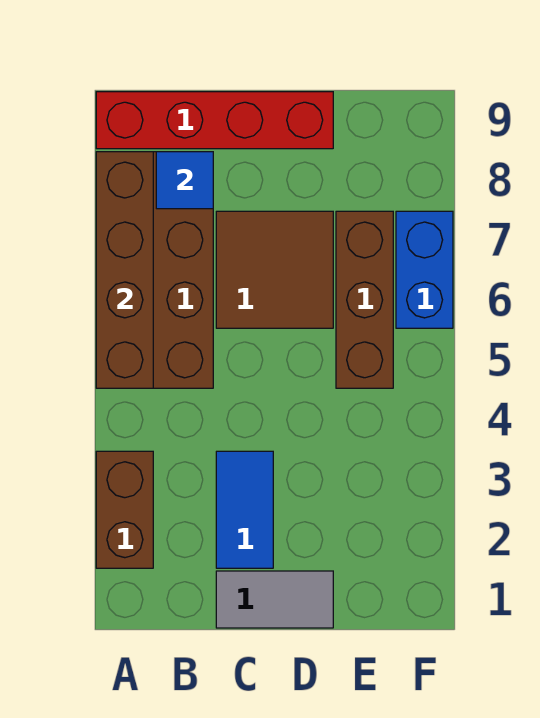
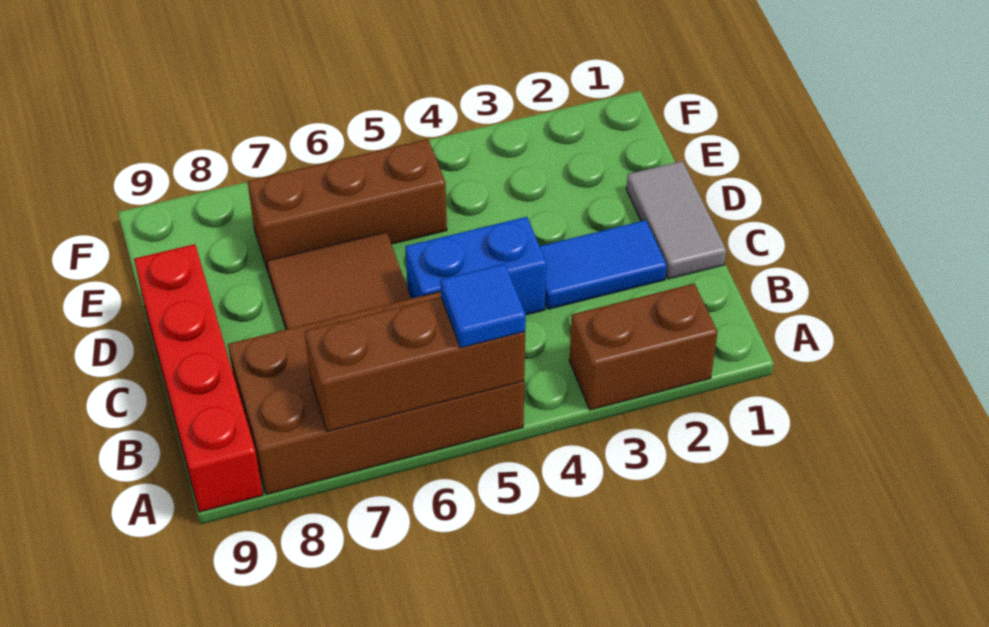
brown 1x4 brick [96,152,153,388] -> brown 1x3 brick [305,297,525,432]
blue 1x1 tile [156,152,213,209] -> blue 1x1 tile moved to [440,264,526,348]
blue 1x2 brick [396,211,453,328] -> blue 1x2 brick moved to [405,217,546,315]

